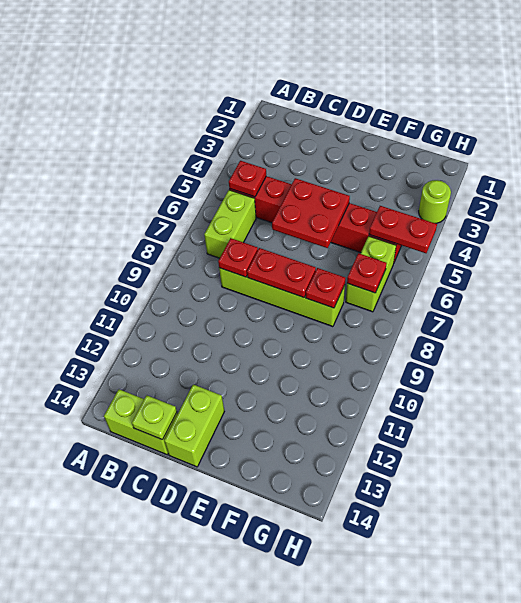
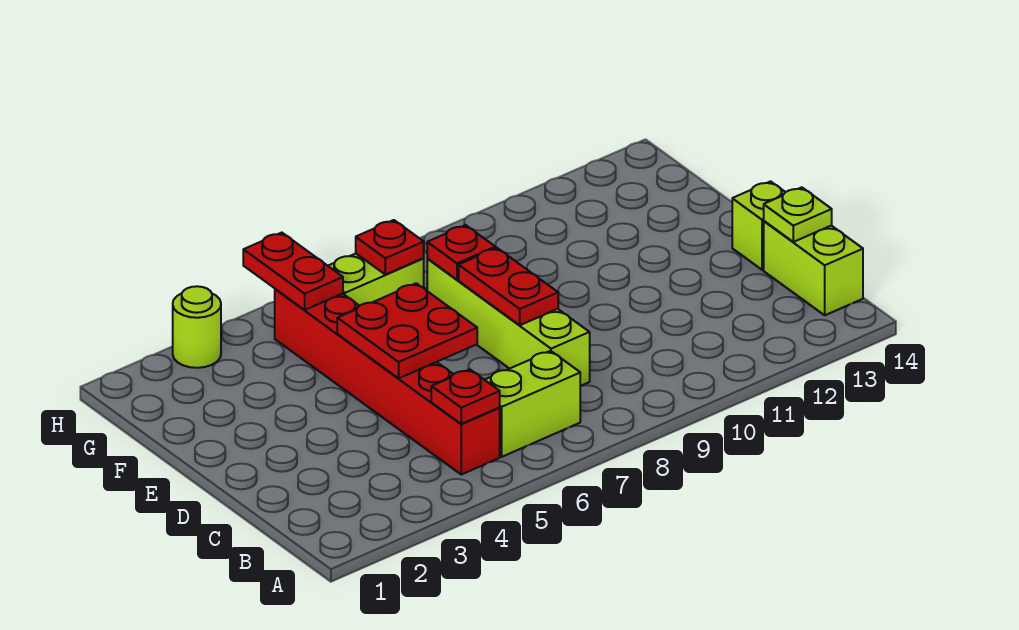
red 1x1 plate [218,238,258,277] -> none
lime 1x2 brick [164,385,224,467] -> lime 1x1 brick [732,181,785,270]

